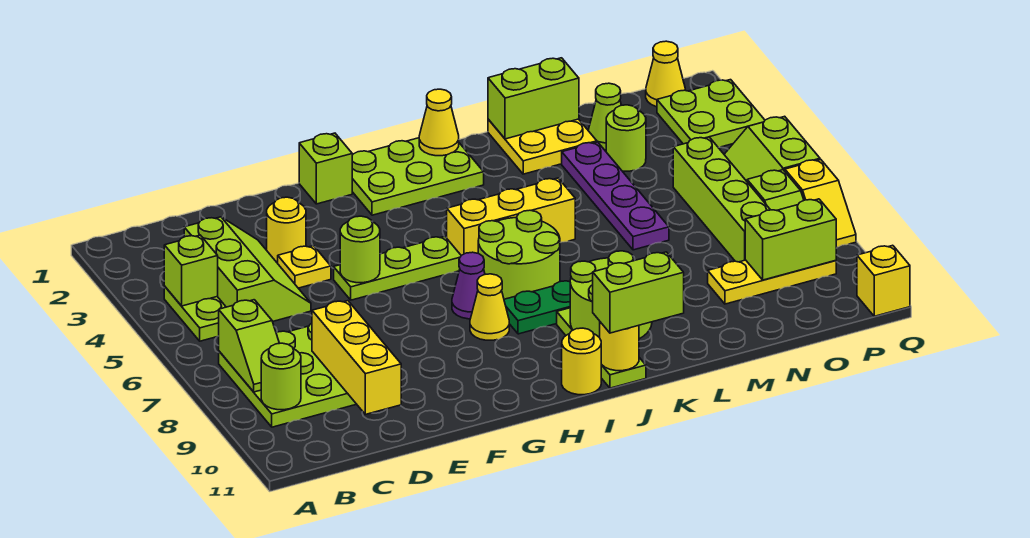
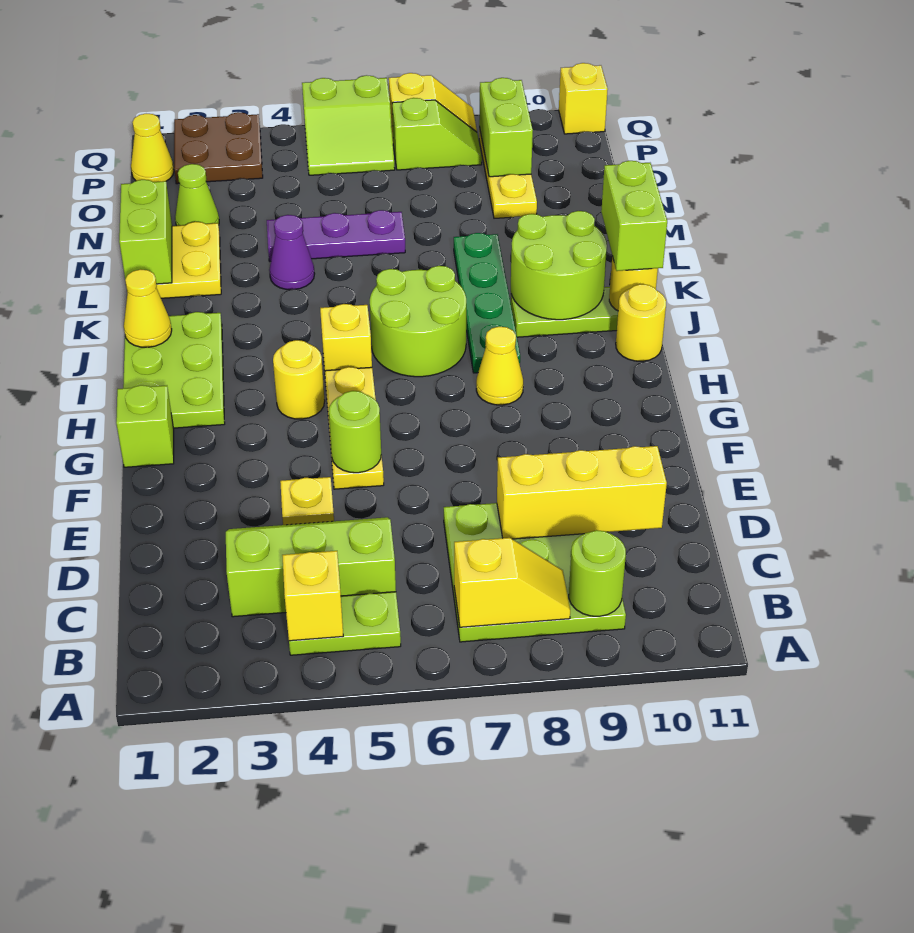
lime 1x1 brick [164,235,218,306] -> yellow 1x1 brick [282,551,343,641]
lime 1x2 slope [219,300,279,392] -> yellow 1x2 slope [454,538,570,627]
yellow 1x1 round brick [267,197,306,263] -> yellow 1x1 round brick moved to [273,340,325,419]
lime 1x3 plate [334,236,461,300] -> yellow 1x3 plate [325,367,384,489]
purple 1x1 cone [452,252,485,319] -> purple 1x1 cone moved to [269,215,315,290]
yellow 1x3 brick [447,178,575,255] -> yellow 1x1 brick [320,304,372,371]
purple 1x4 plate [562,142,669,250] -> purple 1x3 plate [267,210,405,261]
lime 1x1 round brick [606,105,646,171] -> none
lime 1x4 brick [673,137,770,262] -> none
lime 2x2 plate [657,80,765,147] -> brown 2x2 plate [174,112,263,184]

